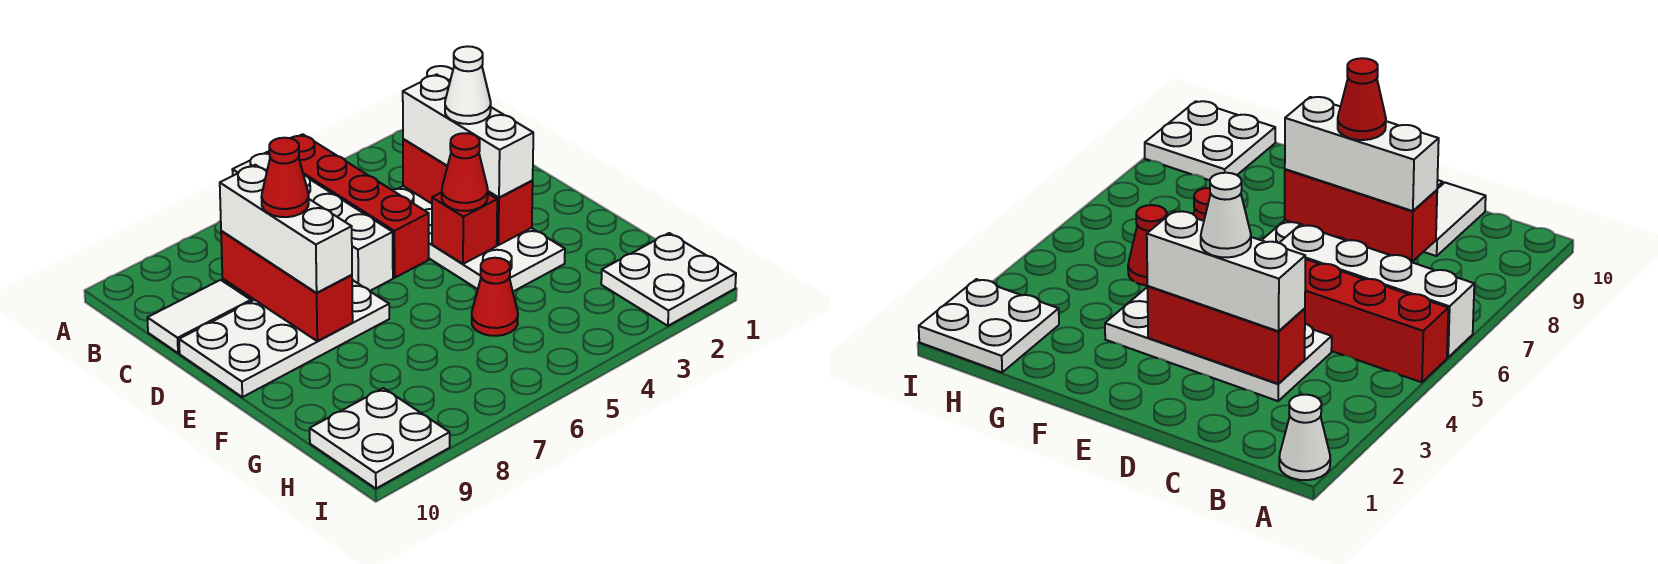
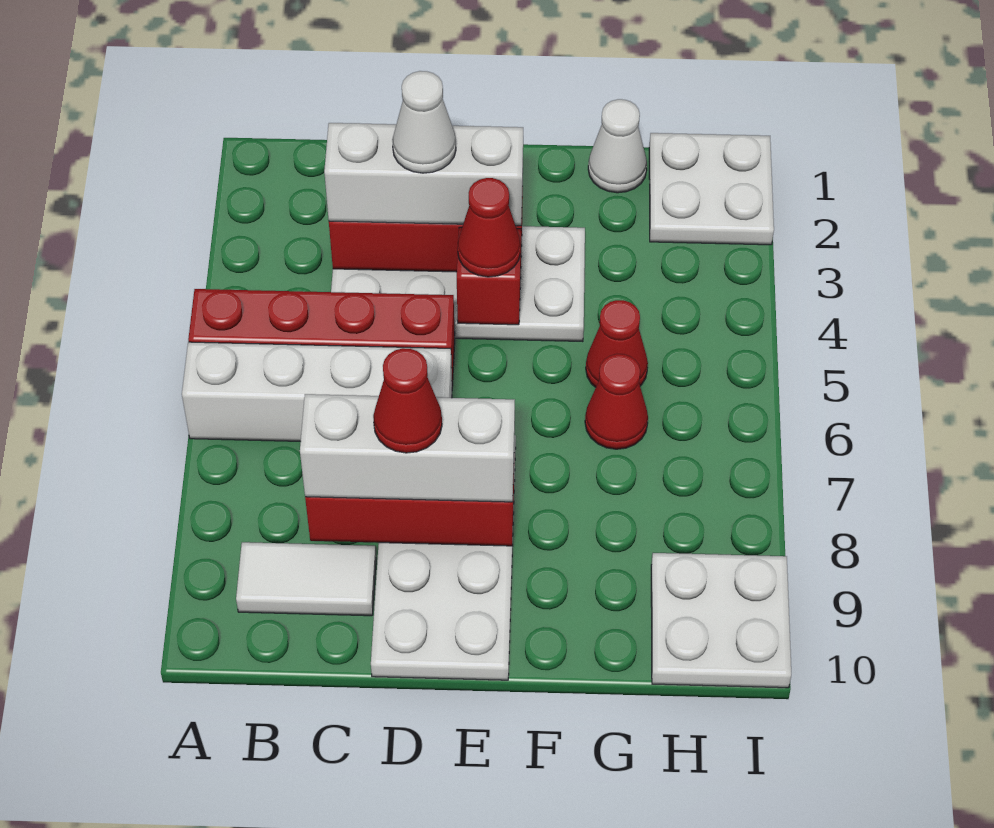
white 1x1 cone [1279,395,1330,480] -> white 1x1 cone moved to [588,99,647,193]
white 1x2 tile [147,280,251,353] -> white 1x2 tile turned to [236,542,376,616]
none -> red 1x1 cone [585,354,648,449]

